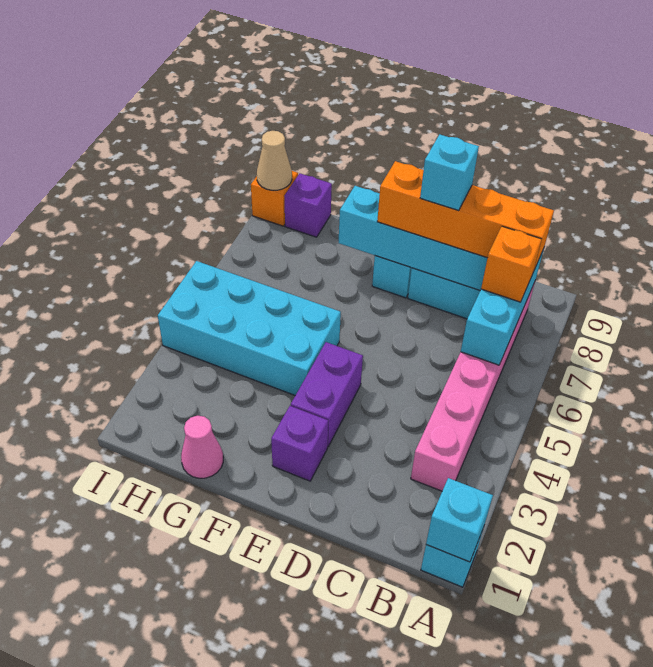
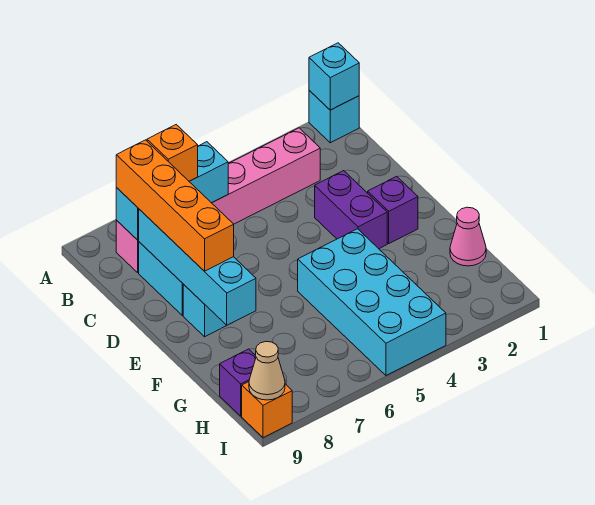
cyan 1x1 brick [420,134,479,211] -> none
purple 1x2 brick [291,342,363,447] -> purple 1x2 brick turned to [315,171,387,249]

